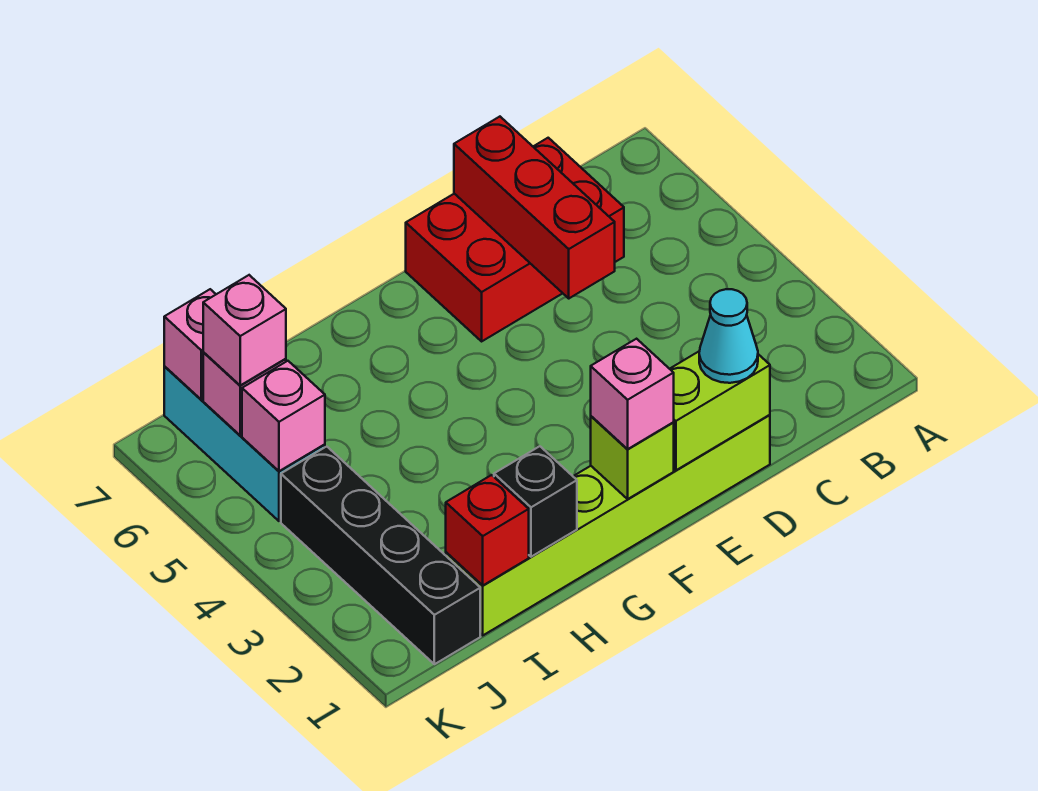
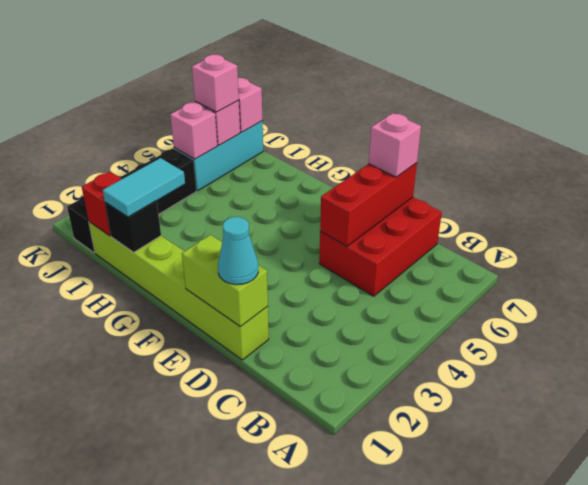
red 2x3 brick [406,138,624,341] -> red 2x3 brick turned to [319,197,442,296]
lime 1x1 brick [591,416,674,499] -> none
pink 1x1 brick [591,339,674,449] -> pink 1x1 brick moved to [369,113,421,177]
none -> cyan 1x2 tile [103,158,185,217]

